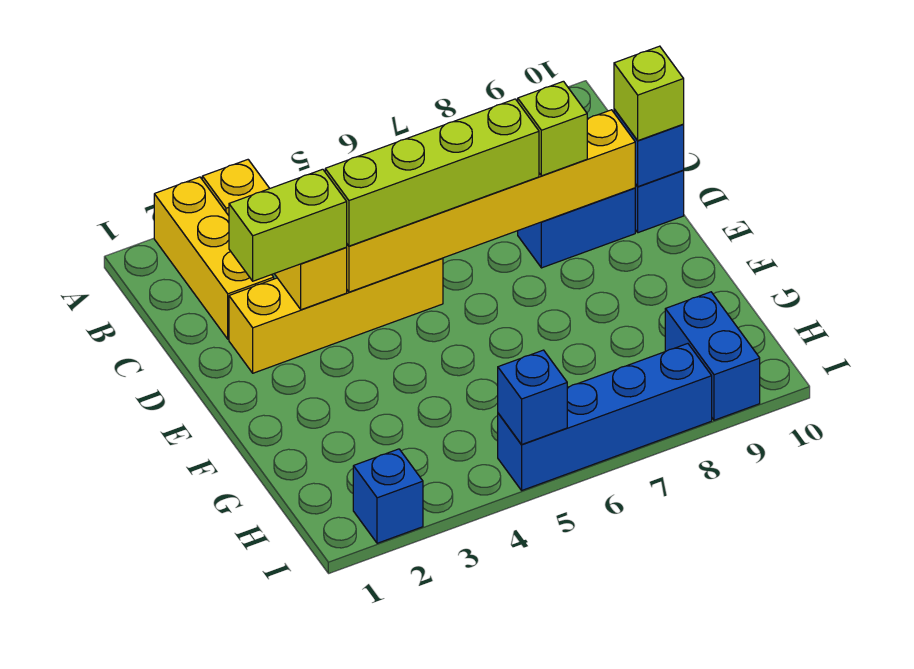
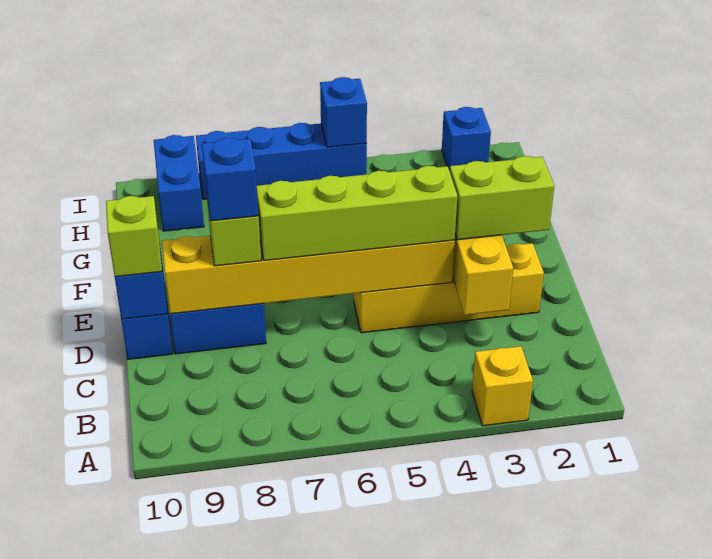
yellow 1x3 brick [154,177,274,339] -> none
none -> blue 1x1 brick [202,138,258,221]

